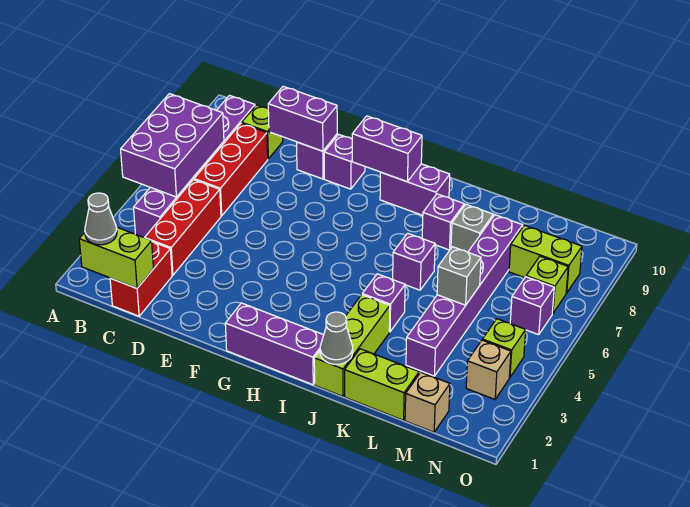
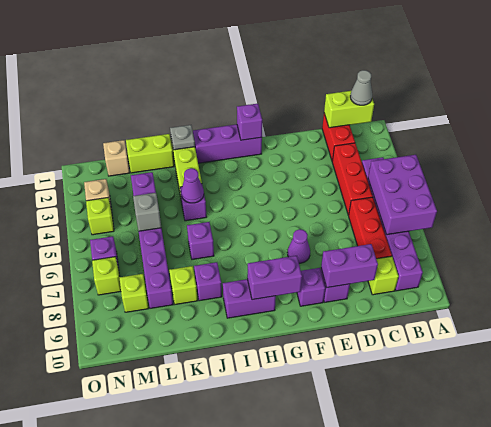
none -> purple 1x1 cone [288,229,310,263]
none -> purple 1x1 brick [237,104,262,140]
grey 1x1 cone [320,312,353,364] -> grey 1x1 plate [170,125,195,150]
none -> purple 1x1 cone [181,168,204,203]
grey 1x1 brick [451,204,493,252] -> lime 1x1 brick [169,266,198,304]
lime 1x2 brick [509,225,582,293] -> lime 1x1 brick [119,274,149,312]

